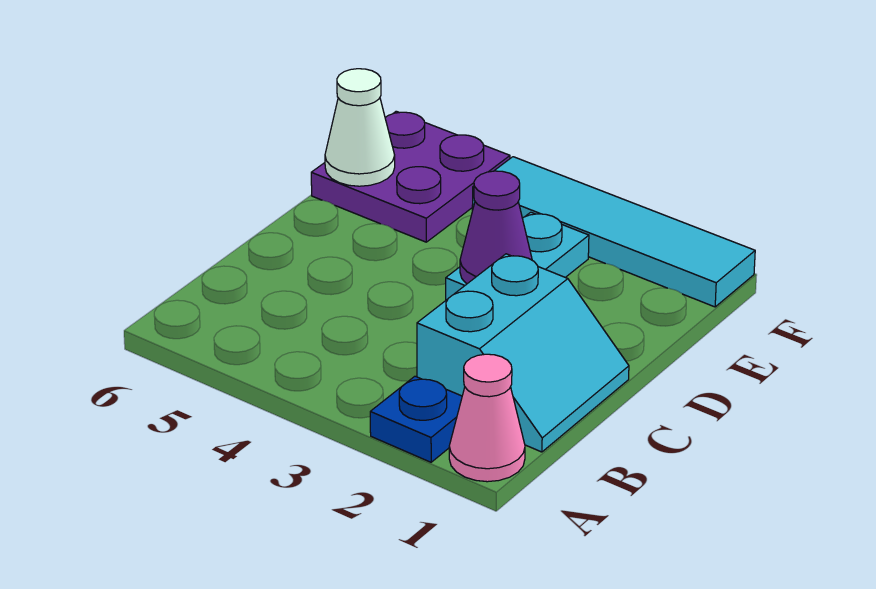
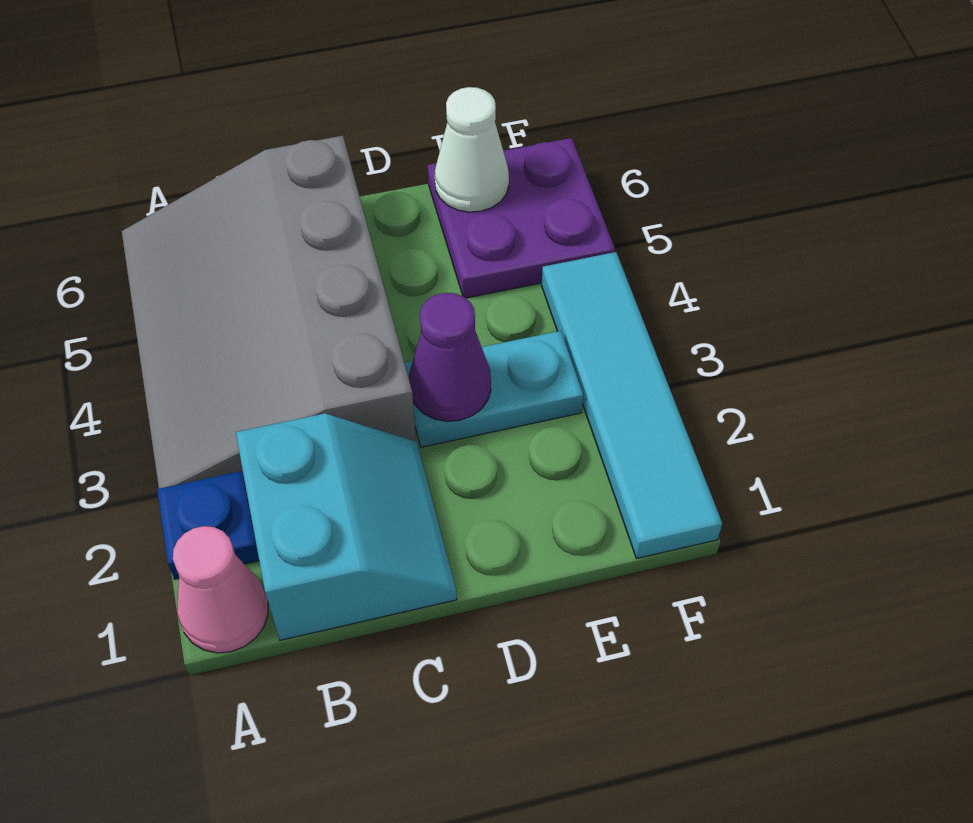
none -> grey 3x4 slope [122,136,416,489]
cyan 2x2 slope [417,254,629,452] -> cyan 2x2 slope turned to [236,413,457,640]

